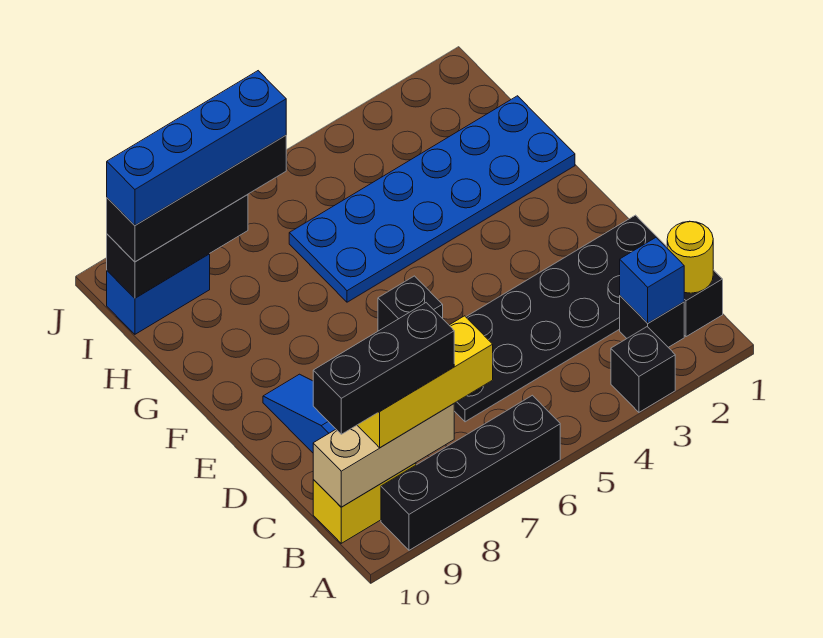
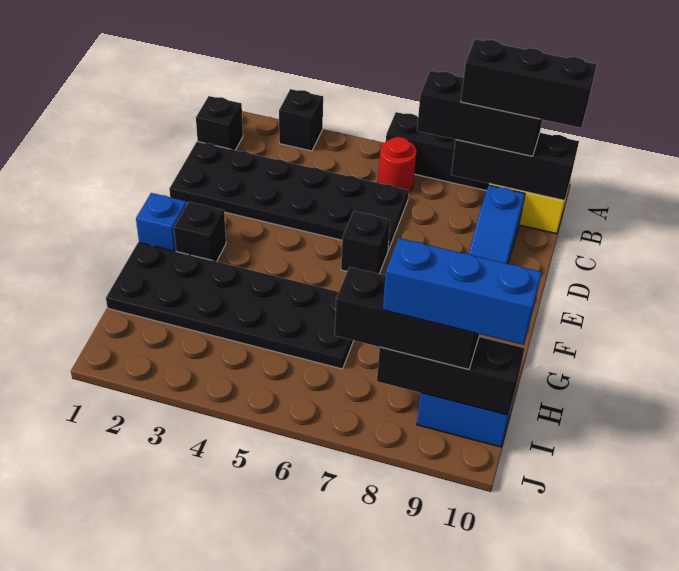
yellow 1x1 round brick [667,221,713,293] -> none
black 1x1 brick [620,296,684,347] -> black 1x1 brick moved to [174,202,226,262]
blue 1x1 brick [620,238,684,323] -> blue 1x1 brick moved to [136,193,187,251]
none -> red 1x1 round brick [378,137,417,192]
yellow 1x3 brick [357,316,493,448] -> black 1x3 brick [417,71,542,156]
tan 1x3 brick [313,404,454,507] -> black 1x3 brick [451,133,579,200]
blue 2x6 plate [289,96,575,302] -> black 2x6 plate [106,242,354,369]
black 1x4 brick [107,135,286,262] -> black 1x3 brick [335,267,479,370]
blue 1x4 brick [107,71,286,225] -> blue 1x3 brick [383,238,542,345]

